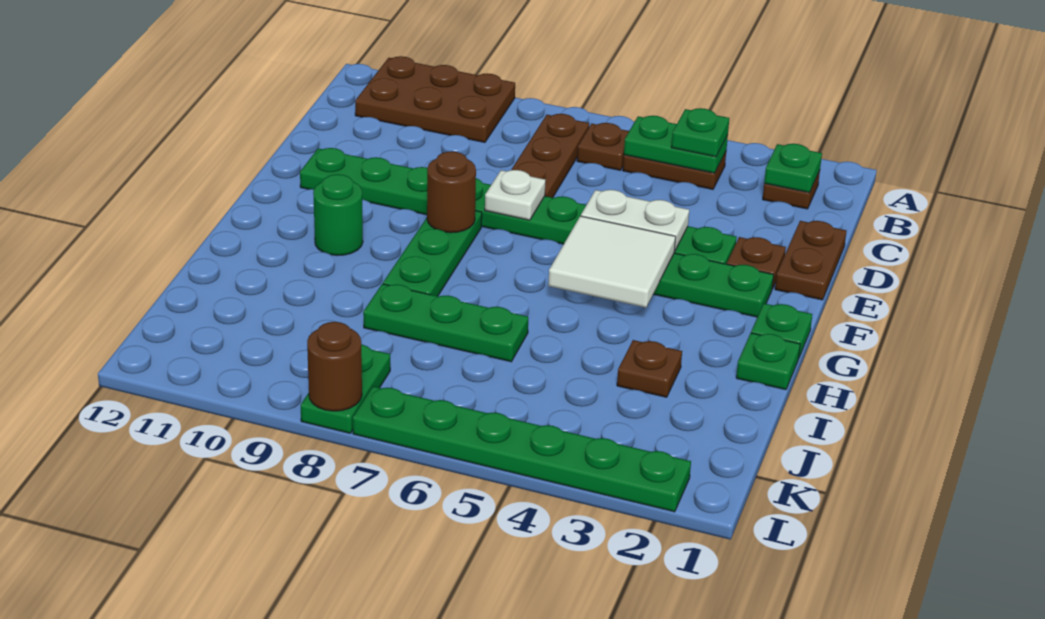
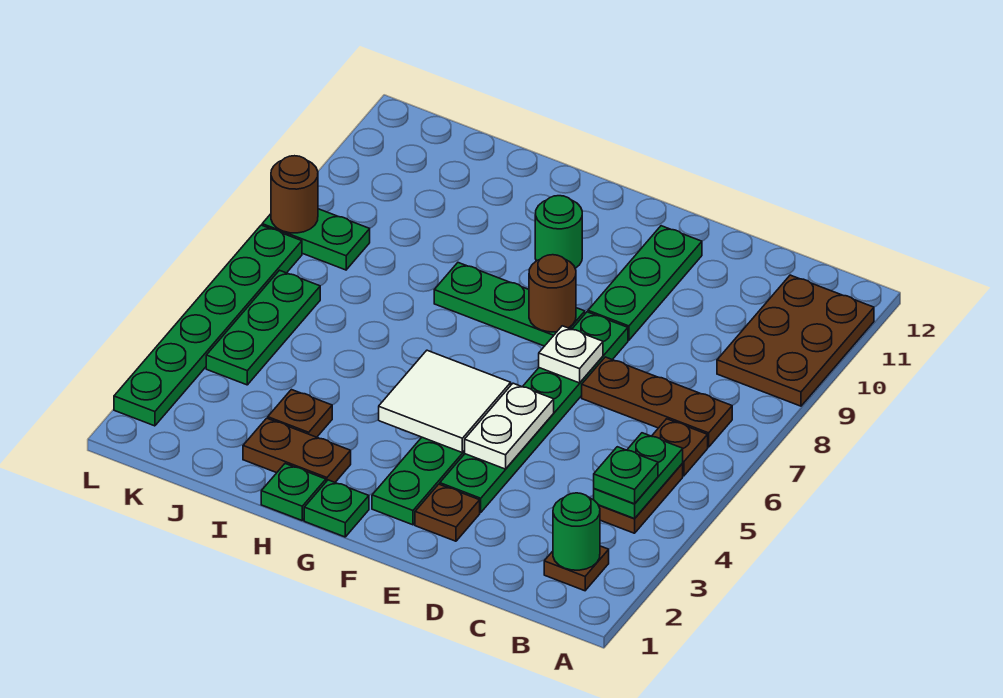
green 1x1 plate [764,144,822,193] -> green 1x1 round brick [553,493,600,570]
brown 1x2 plate [775,221,846,300] -> brown 1x2 plate moved to [243,418,351,482]
green 1x3 plate [363,284,528,362] -> green 1x3 plate moved to [206,270,320,385]

